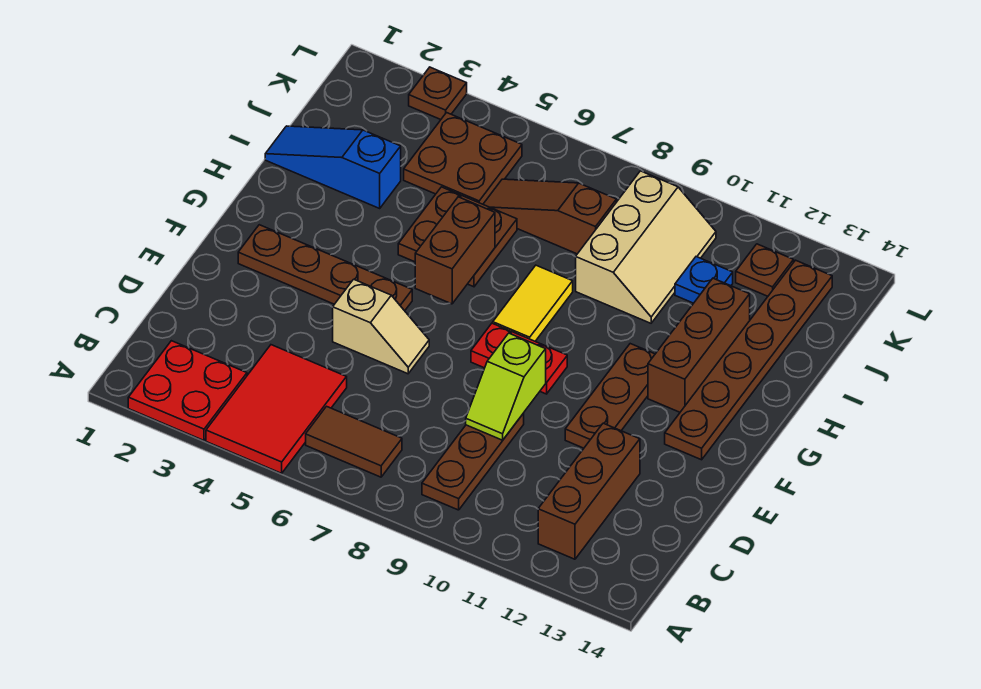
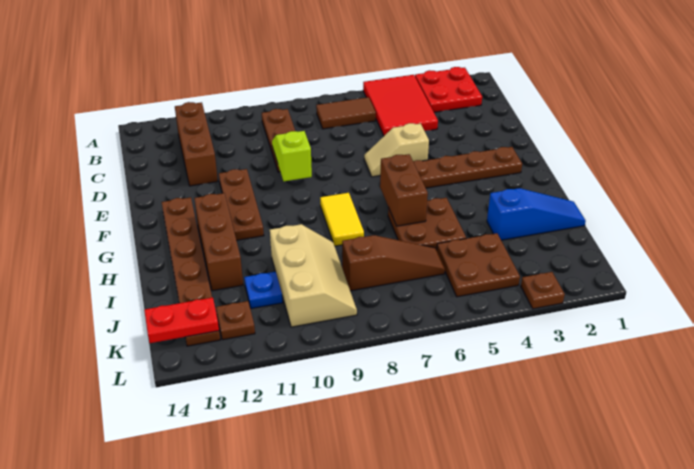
red 1x2 plate [471,323,567,394] -> red 1x2 plate moved to [144,297,219,343]
tan 2x3 slope [576,171,716,323] -> tan 2x3 slope turned to [270,224,357,327]

